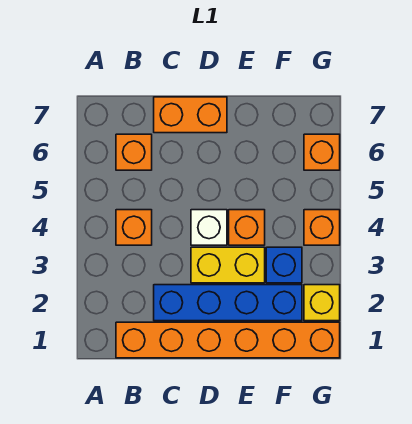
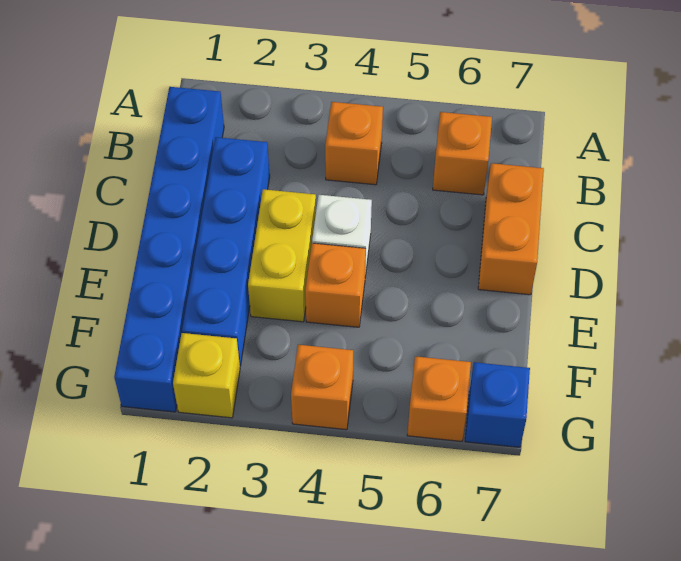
orange 1x6 brick [116,322,340,358] -> blue 1x6 brick [114,87,224,412]
blue 1x1 brick [266,247,302,283] -> blue 1x1 brick moved to [465,362,530,447]

